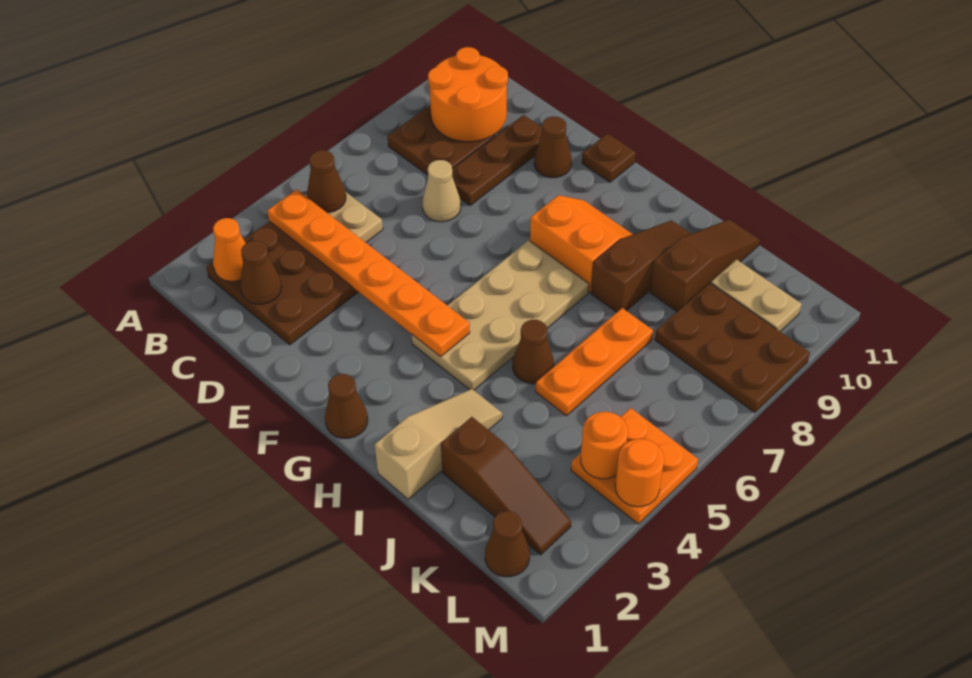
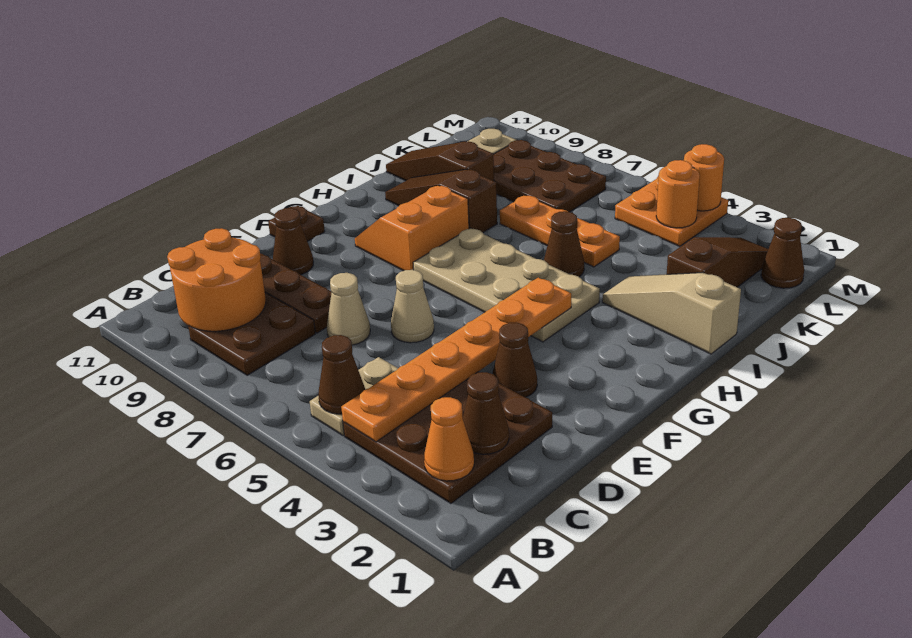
none -> tan 1x1 cone [391,270,434,343]
brown 1x1 cone [325,374,368,438] -> brown 1x1 cone moved to [492,322,537,397]
brown 2x3 plate [655,283,810,413] -> brown 2x3 plate turned to [493,140,606,212]

